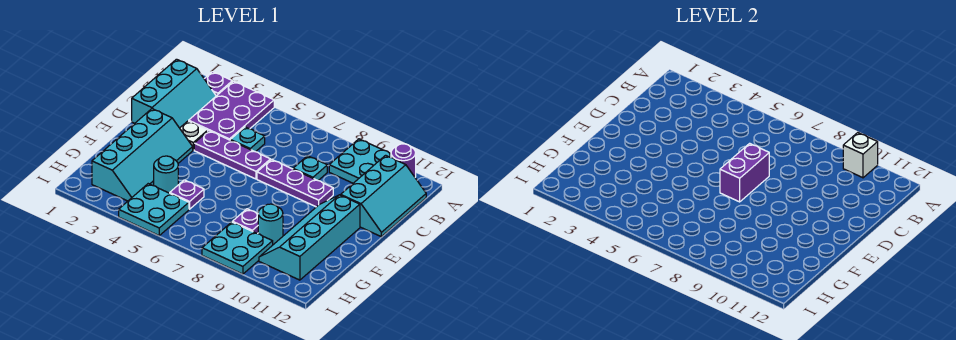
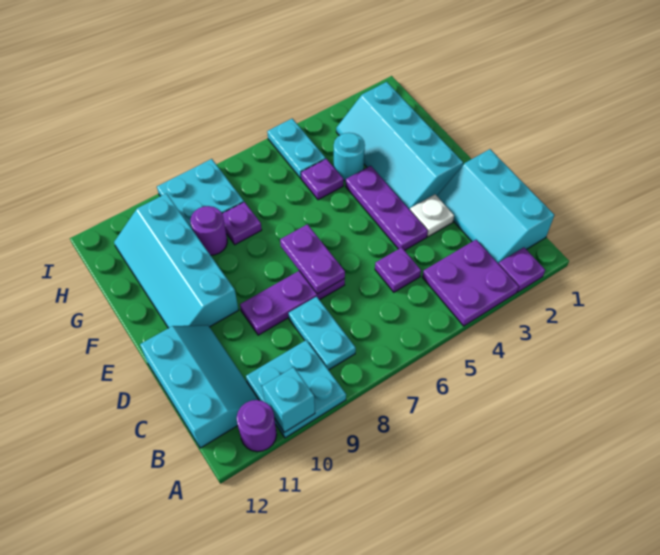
purple 2x3 plate [189,81,274,140] -> purple 2x2 plate [422,240,519,326]
white 1x1 brick [843,133,878,178] -> cyan 1x1 brick [262,367,315,432]
cyan 2x3 slope [341,155,426,237] -> cyan 2x3 slope turned to [140,325,258,448]
cyan 1x1 plate [231,127,265,152] -> purple 1x1 plate [375,247,421,292]
cyan 1x1 plate [293,156,327,180] -> cyan 1x2 plate [289,297,356,370]
purple 1x3 plate [194,131,271,179] -> purple 1x3 plate turned to [346,166,428,250]
purple 1x2 brick [720,143,769,202] -> purple 1x2 plate [280,224,345,294]
cyan 2x4 slope [259,195,360,280] -> cyan 2x4 slope turned to [114,194,239,328]
cyan 1x1 round brick [258,204,283,244] -> purple 1x1 round brick [190,206,227,255]
cyan 2x2 plate [119,184,189,235] -> cyan 1x2 plate [267,119,326,178]

